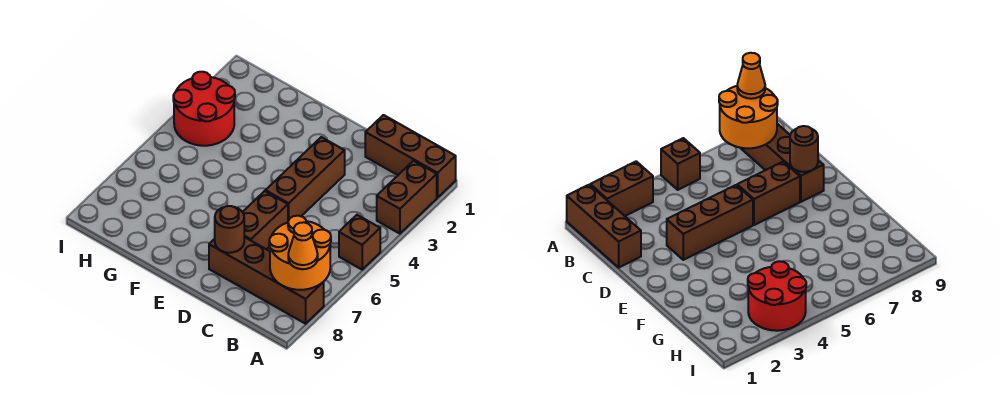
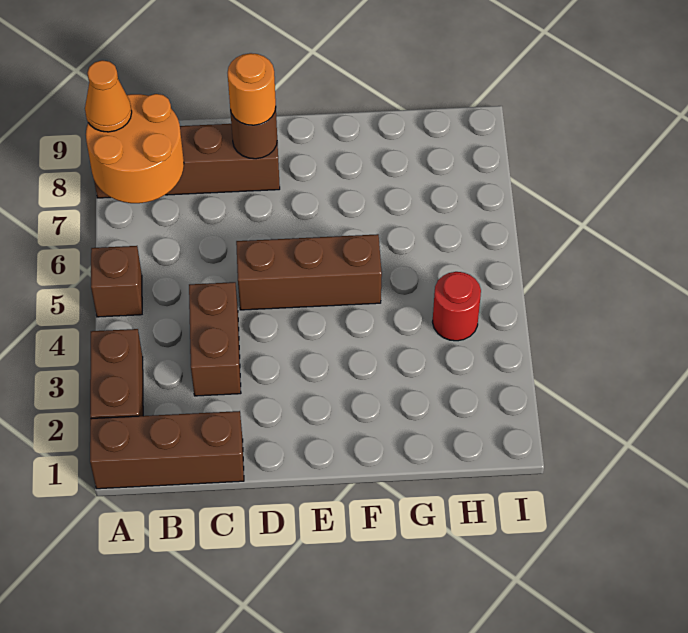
brown 1x3 brick [265,137,345,221] -> brown 1x3 brick turned to [236,234,382,310]
brown 1x2 brick [243,191,288,249] -> brown 1x2 brick moved to [189,282,241,396]
none -> orange 1x1 round brick [228,53,276,125]
red 2x2 round brick [173,72,235,146] -> red 1x1 round brick [433,272,481,341]

